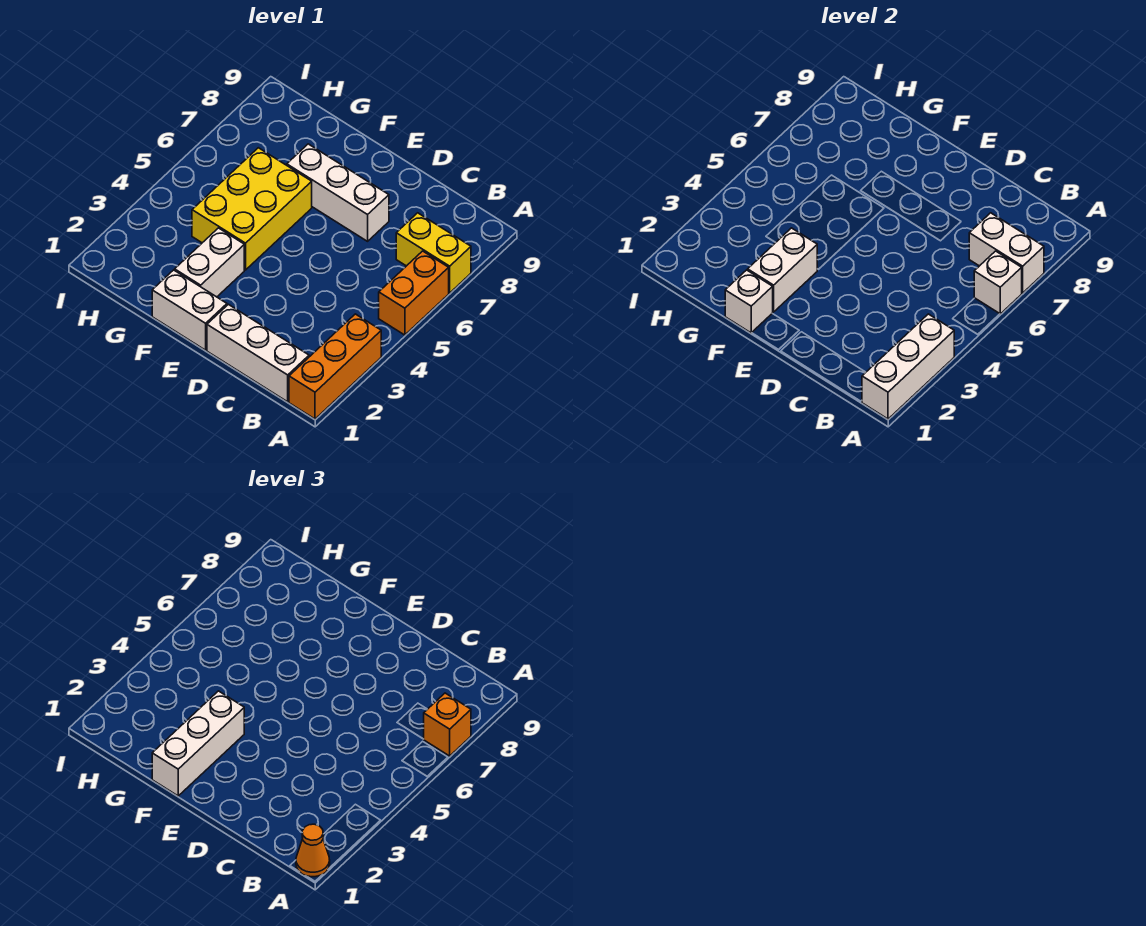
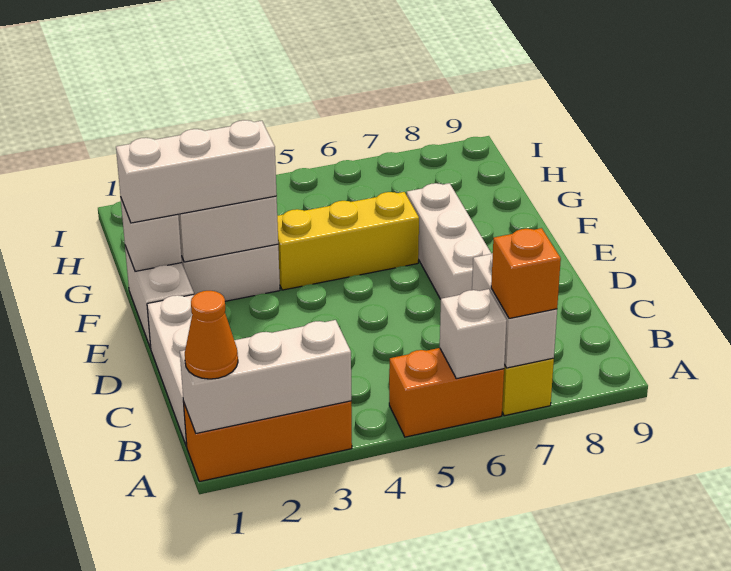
yellow 2x3 brick [192,148,312,270] -> yellow 1x3 brick [277,192,419,290]

